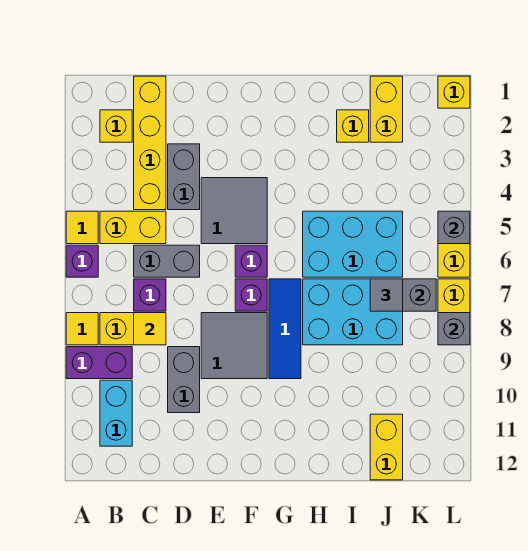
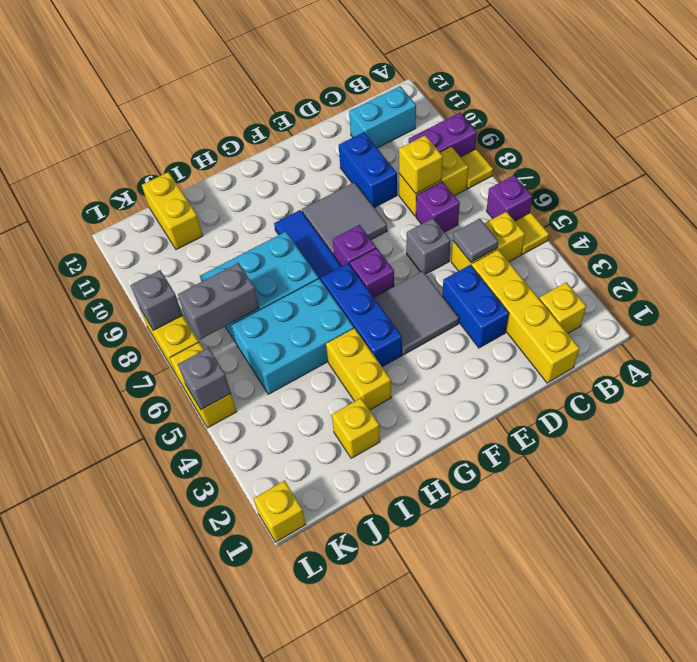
cyan 1x2 brick [100,380,132,446] -> cyan 1x2 brick turned to [349,86,416,148]
grey 1x2 brick [134,245,200,277] -> grey 1x1 brick [406,218,451,274]
yellow 1x1 tile [134,313,166,345] -> yellow 1x1 brick [399,135,443,193]
grey 1x2 brick [168,144,200,210] -> blue 1x2 brick [442,265,509,348]
grey 1x2 brick [168,347,200,413] -> blue 1x2 brick [339,132,397,208]
none -> blue 1x3 brick [321,263,402,367]
yellow 1x2 brick [370,76,403,142] -> yellow 1x2 brick moved to [326,328,391,410]
grey 1x1 tile [370,279,403,311] -> grey 1x1 tile moved to [453,219,498,262]

